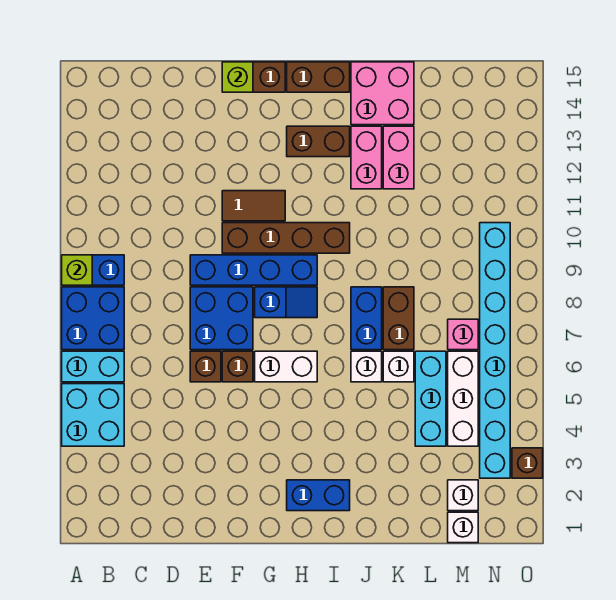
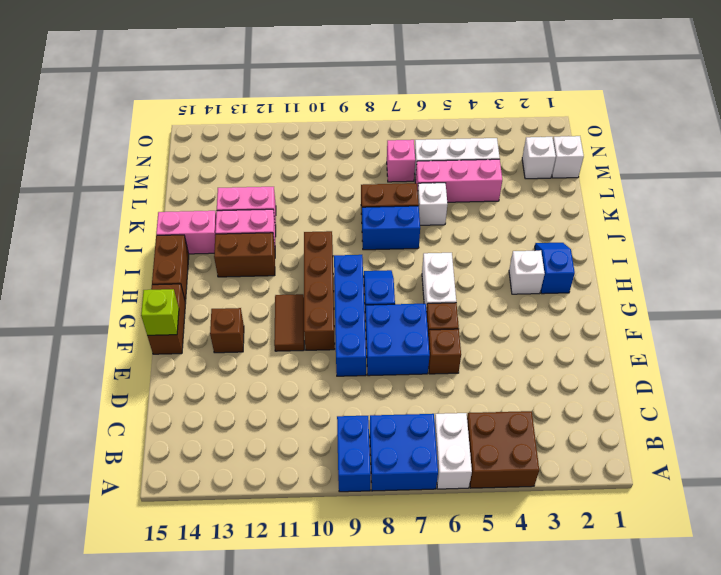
cyan 2x2 brick [62,384,124,446] -> brown 2x2 brick [467,411,539,488]
cyan 1x2 brick [62,351,124,382] -> white 1x2 brick [434,413,472,489]
lime 1x1 brick [62,255,92,285] -> none
blue 1x2 brick [287,480,350,511] -> blue 1x2 slope [535,243,575,294]
brown 1x2 brick [287,126,350,157] -> brown 1x2 brick turned to [214,233,275,277]
white 1x1 brick [351,351,382,382] -> white 1x1 brick moved to [509,250,545,294]
pink 2x2 brick [351,62,414,125] -> pink 1x2 brick [156,211,216,254]
cyan 1x3 brick [415,351,446,446] -> pink 1x3 brick [415,159,502,202]
cyan 1x8 brick [480,223,510,478] -> none
brown 1x1 brick [512,448,543,478] -> brown 1x1 brick moved to [210,308,244,353]

